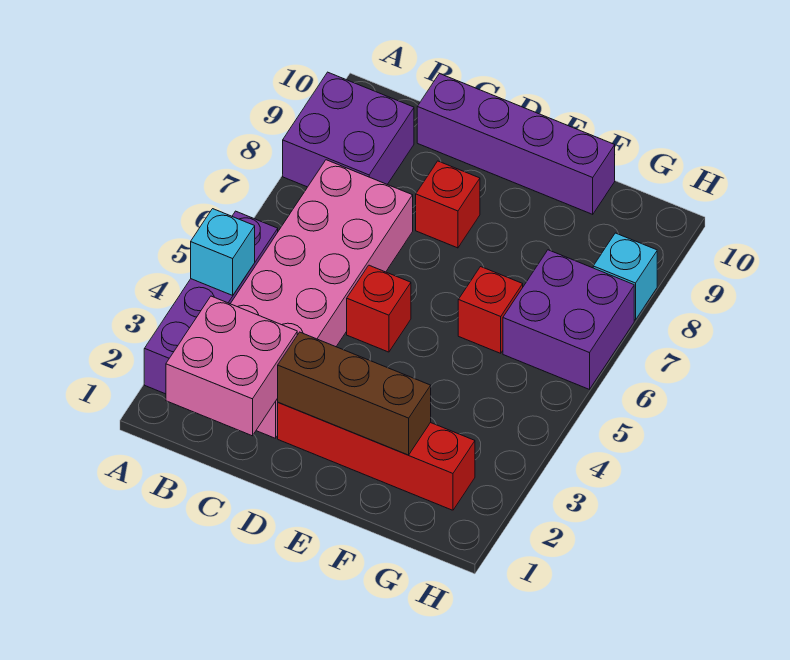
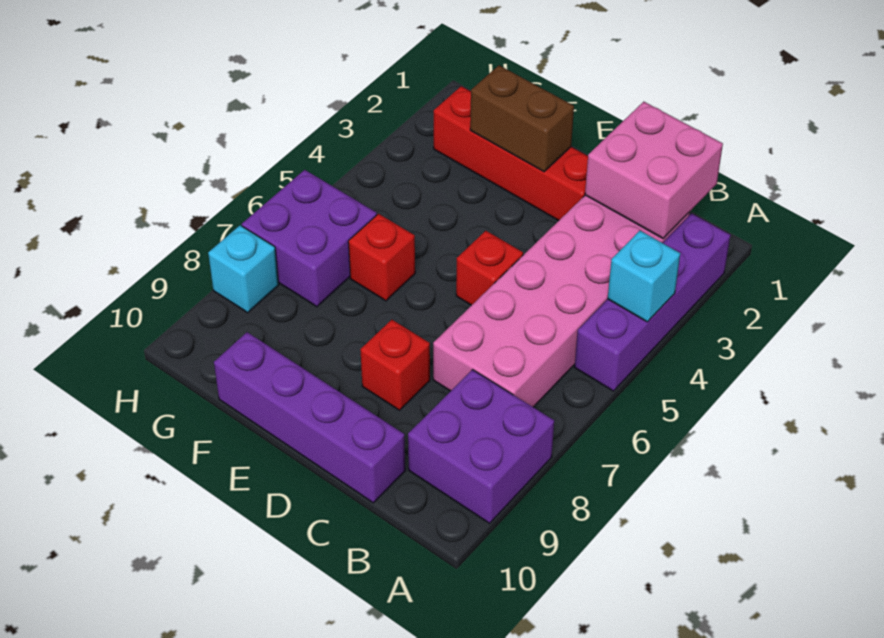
brown 1x3 brick [277,332,431,455] -> brown 1x2 brick [470,65,574,172]

